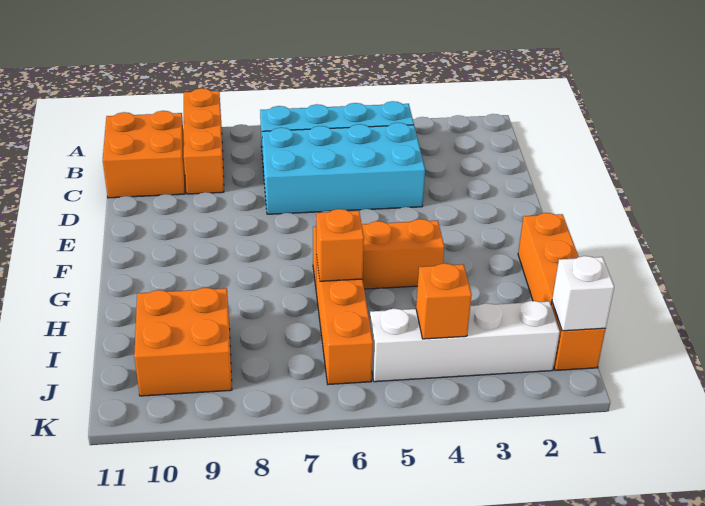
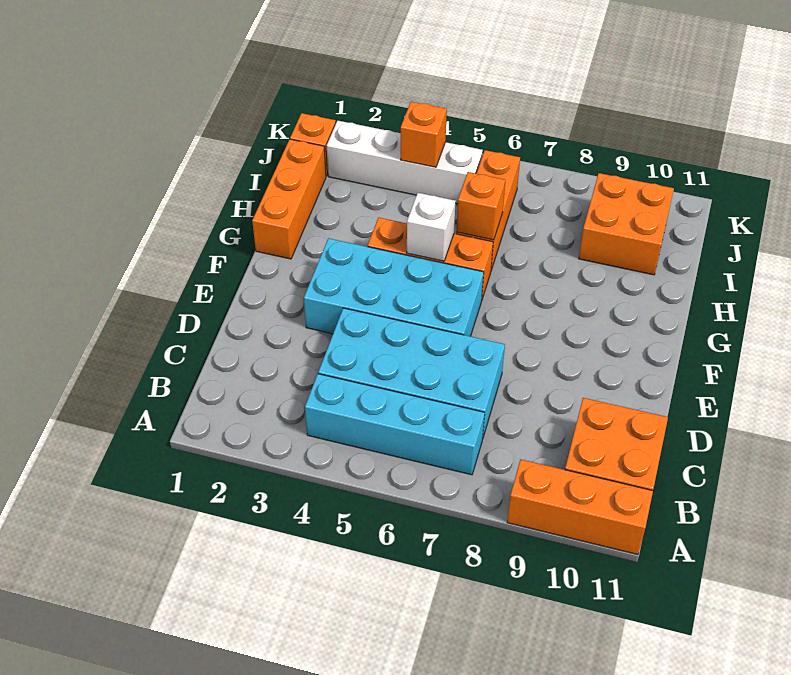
orange 1x3 brick [184,88,224,194] -> orange 1x3 brick turned to [507,459,653,555]
none -> cyan 2x4 brick [304,238,484,336]
white 1x1 brick [552,256,614,331] -> white 1x1 brick moved to [407,193,456,261]

